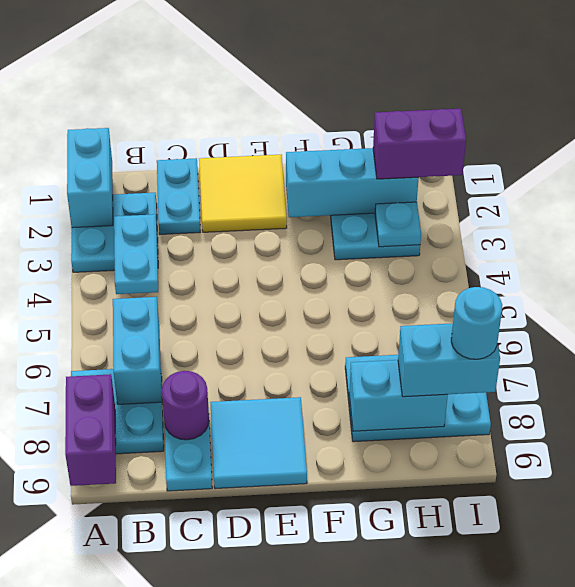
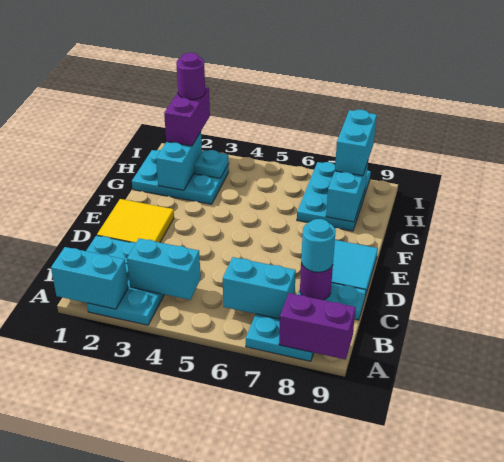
cyan 1x2 plate [114,214,158,294] -> cyan 1x2 brick [127,238,201,300]
cyan 1x3 brick [286,148,419,217] -> cyan 1x2 brick [156,132,202,190]
none -> purple 1x1 round brick [176,53,205,100]
cyan 1x1 round brick [451,287,502,359] -> cyan 1x1 round brick moved to [301,219,336,272]

